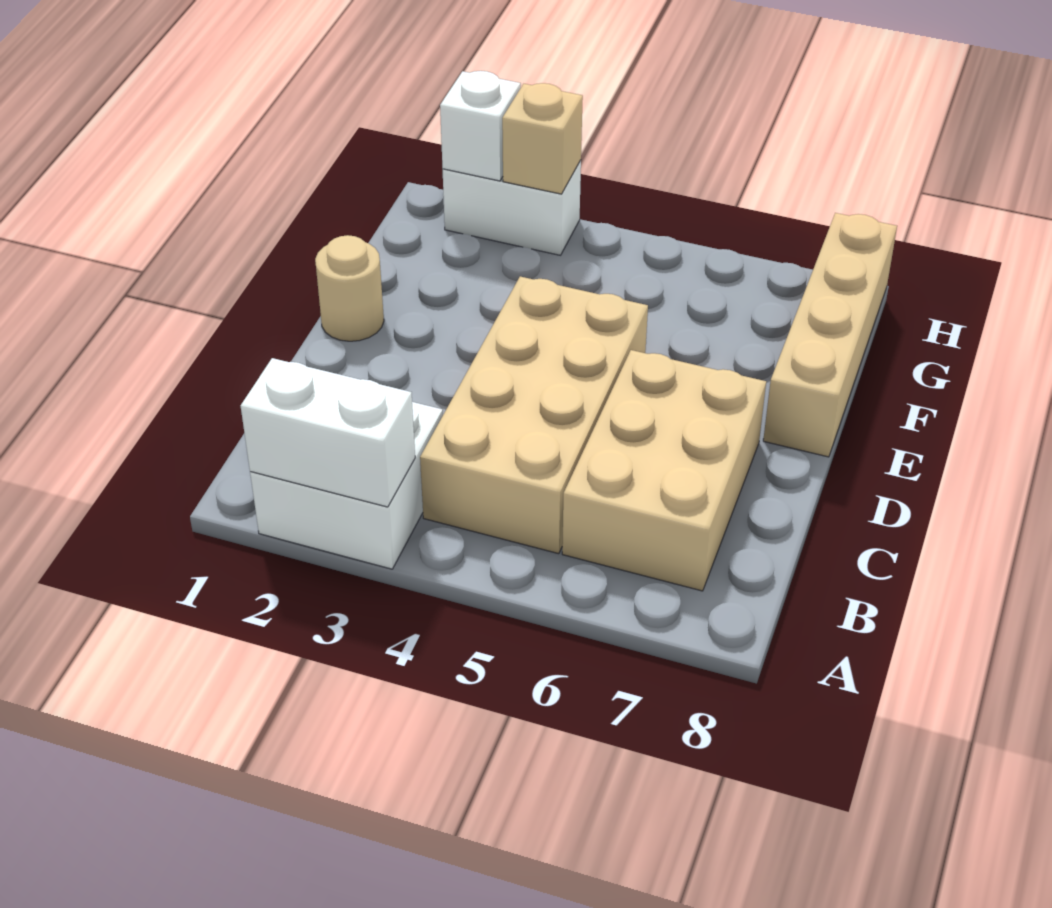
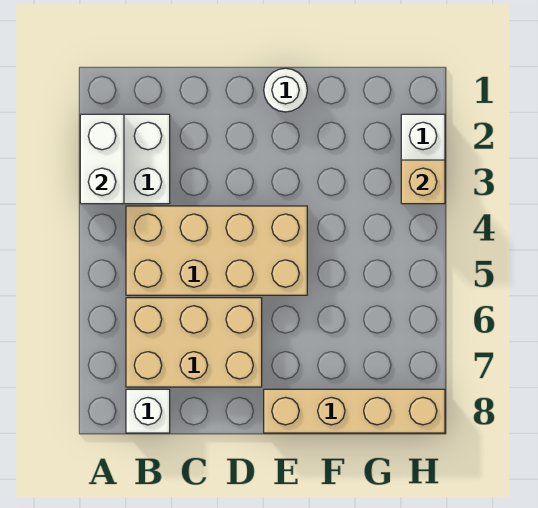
tan 1x1 round brick [315,235,384,341] -> white 1x1 round brick [264,68,307,112]
white 1x1 brick [440,71,521,181] -> white 1x1 brick moved to [126,389,170,433]

